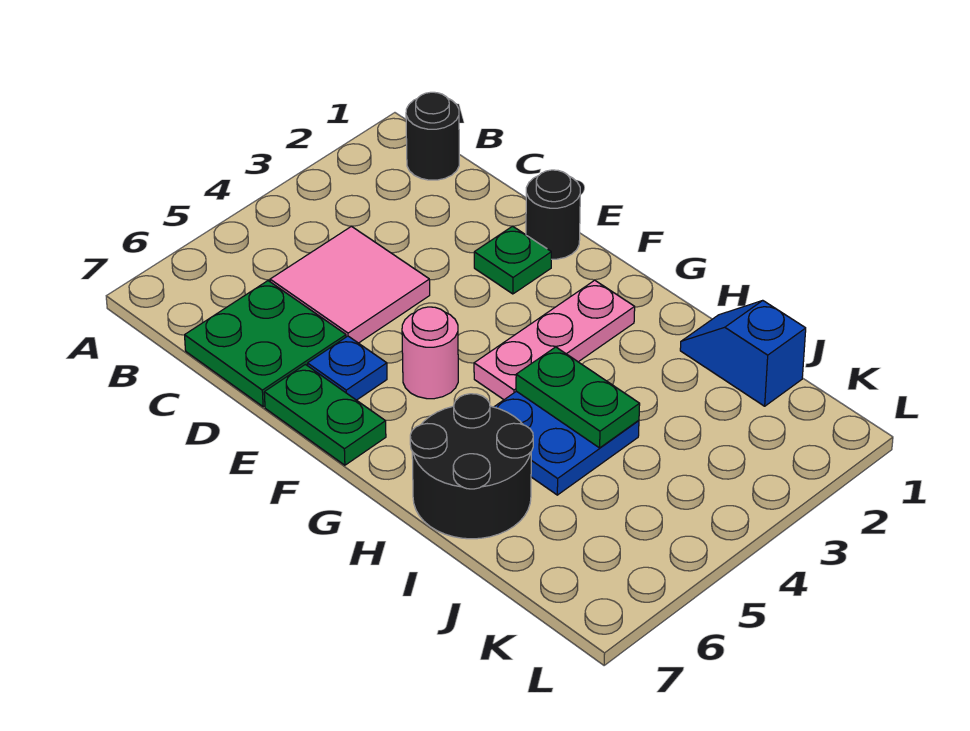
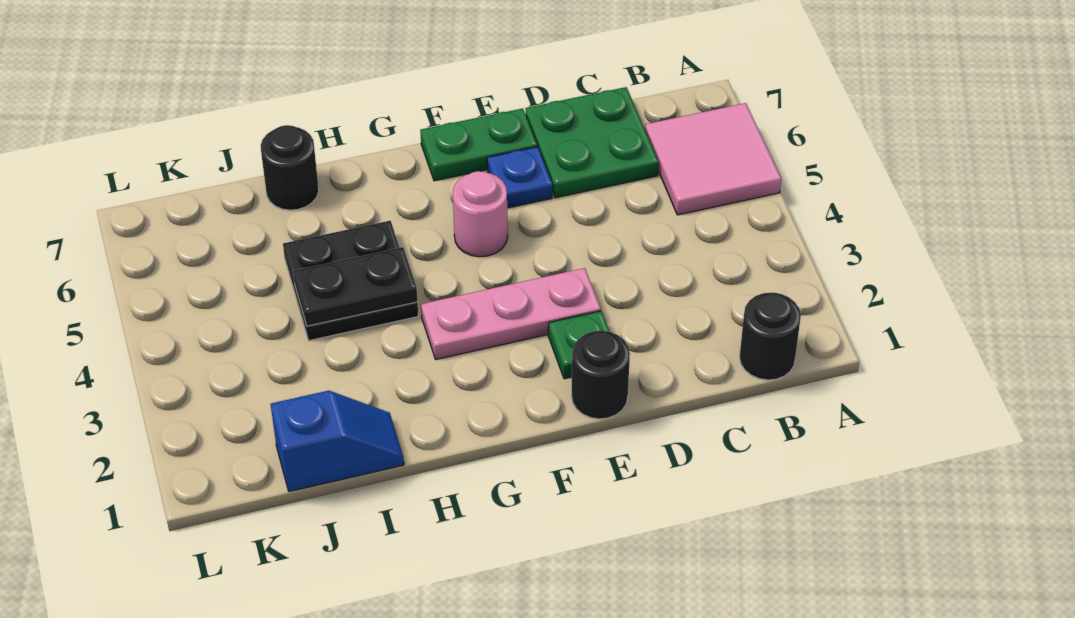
pink 2x2 tile [270,226,430,343] -> pink 2x2 tile moved to [645,103,781,215]
pink 1x3 plate [474,280,635,400] -> pink 1x3 plate turned to [421,268,601,359]
blue 2x2 plate [494,391,639,495] -> black 2x2 plate [283,221,418,341]
green 1x2 plate [516,347,640,448] -> black 1x2 plate [293,247,418,326]
black 2x2 round brick [410,394,533,539] -> black 1x1 round brick [261,125,319,210]

